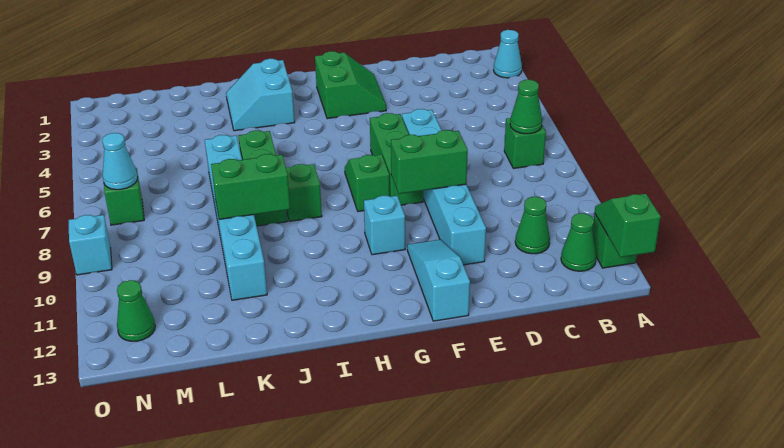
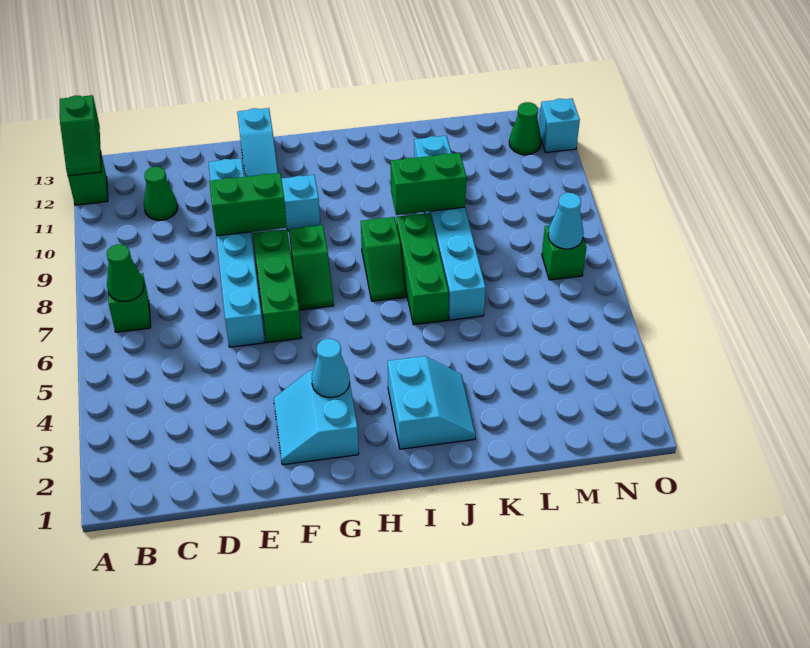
cyan 1x1 cone [494,30,522,78] -> cyan 1x1 cone moved to [312,339,350,397]
green 1x1 cone [561,213,596,271] -> none
green 2x2 slope [315,51,386,119] -> cyan 2x2 slope [274,366,359,465]
cyan 1x1 brick [69,215,112,275] -> cyan 1x1 brick moved to [539,98,580,153]

